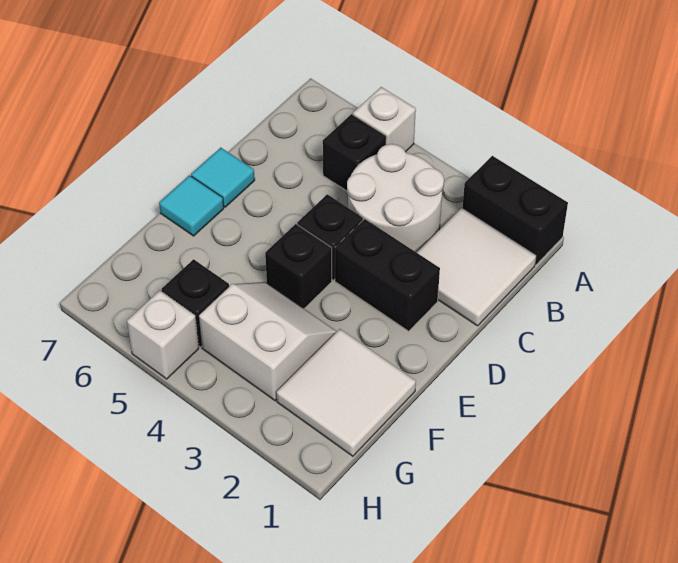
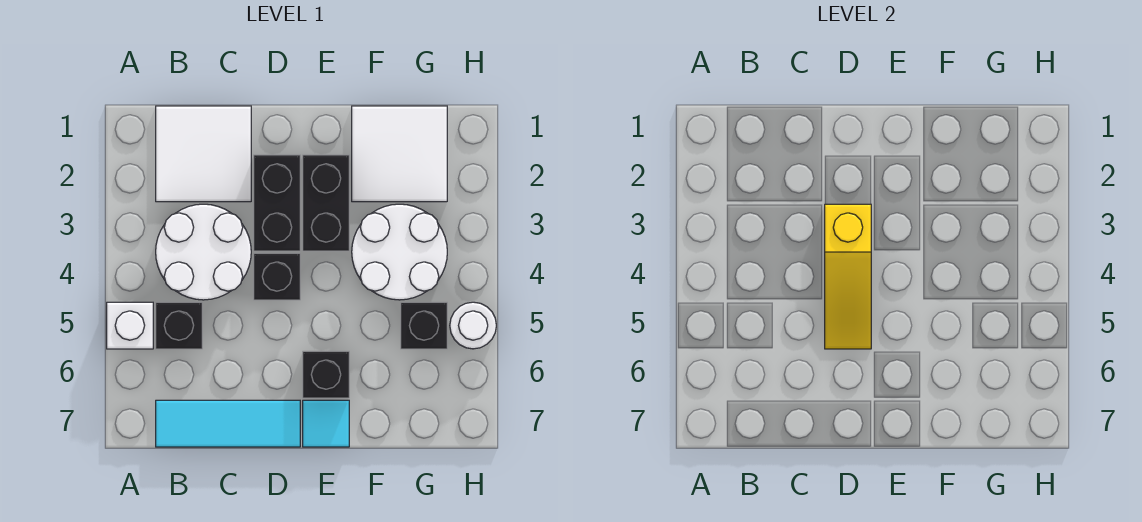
black 1x2 brick [462,156,568,265] -> black 1x2 brick moved to [303,155,349,251]
none -> yellow 1x3 slope [825,204,871,349]
cyan 1x1 tile [191,148,255,207] -> cyan 1x3 tile [156,400,300,447]
black 1x1 brick [265,224,332,308] -> black 1x1 brick moved to [303,351,349,398]
white 2x2 slope [199,282,337,401] -> white 2x2 round brick [352,204,447,300]
white 1x1 brick [127,290,199,379] -> white 1x1 round brick [450,302,496,349]

